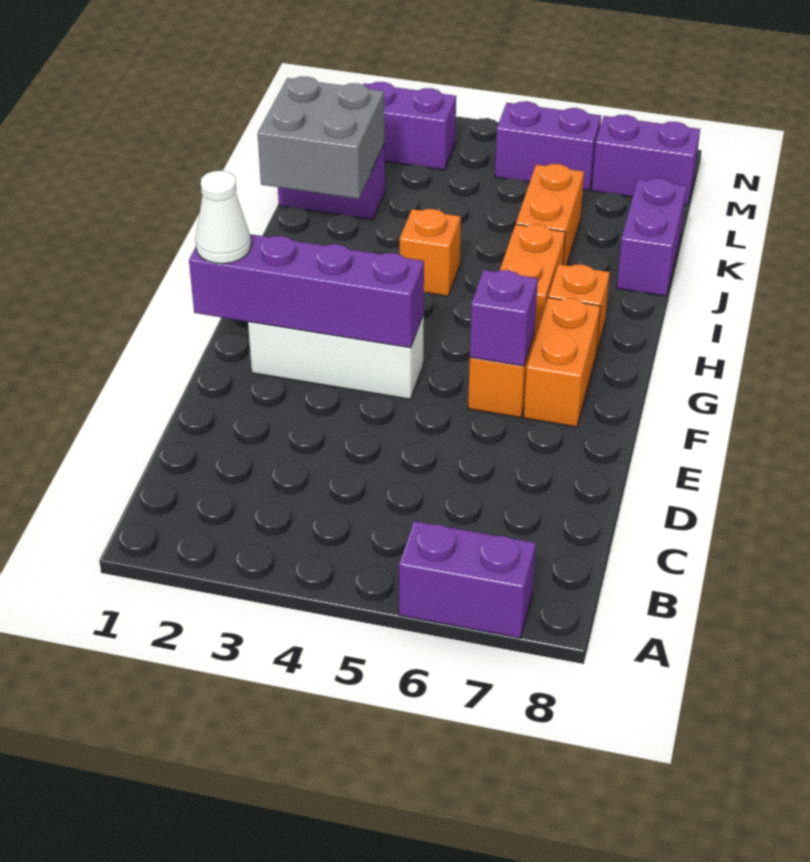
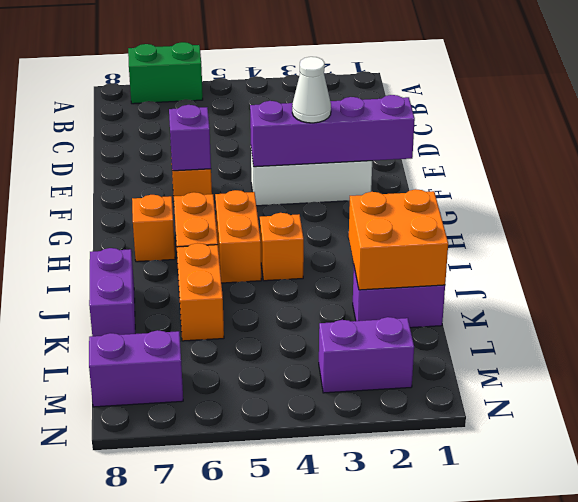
purple 1x2 brick [399,521,536,638] -> green 1x2 brick [128,42,203,104]
white 1x1 cone [195,171,251,264] -> white 1x1 cone moved to [292,57,331,123]
orange 1x2 brick [524,298,600,427] -> orange 1x2 brick moved to [215,190,261,283]
grey 2x2 brick [258,77,384,199] -> orange 2x2 brick [349,189,448,290]
purple 1x2 brick [495,101,601,191] -> none

